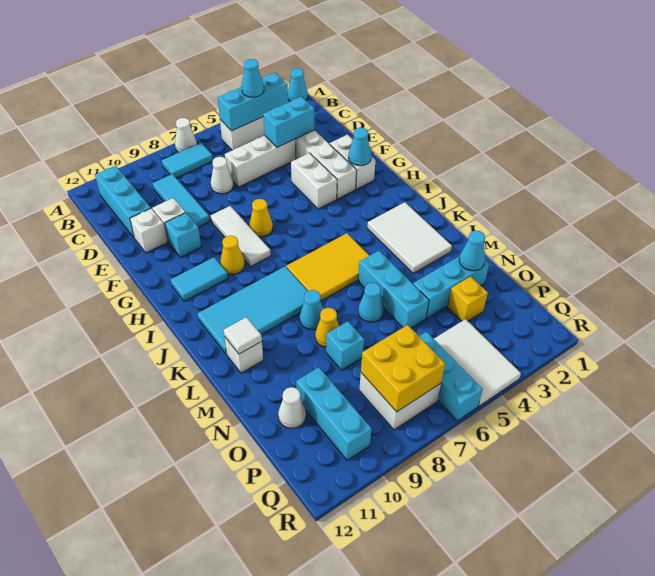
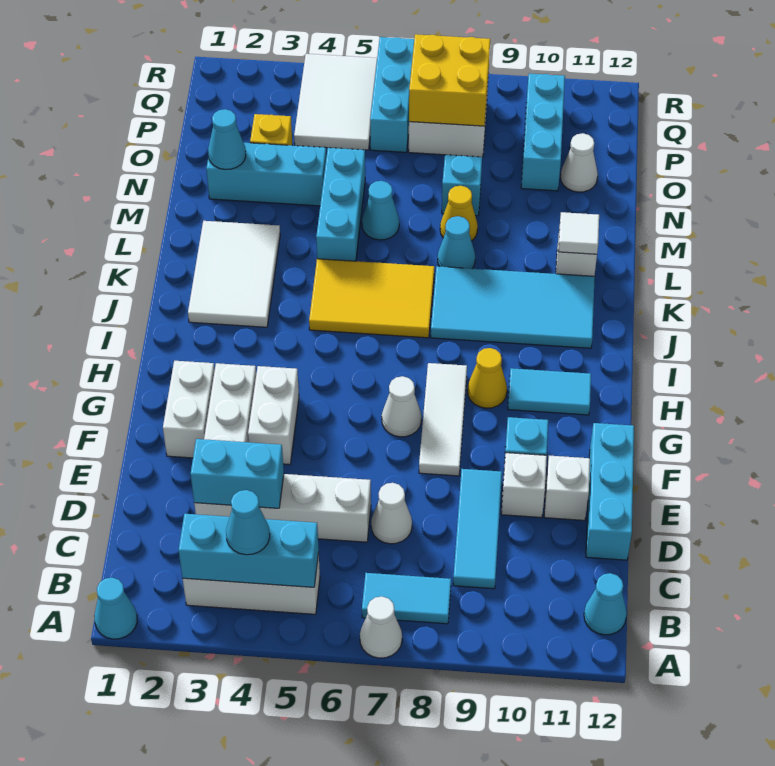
cyan 1x3 brick [95,166,151,237] -> cyan 1x3 brick moved to [586,423,634,560]
cyan 1x1 cone [348,128,371,166] -> cyan 1x1 cone moved to [584,573,627,635]
yellow 1x1 cone [249,199,273,237] -> white 1x1 cone [382,376,421,437]

